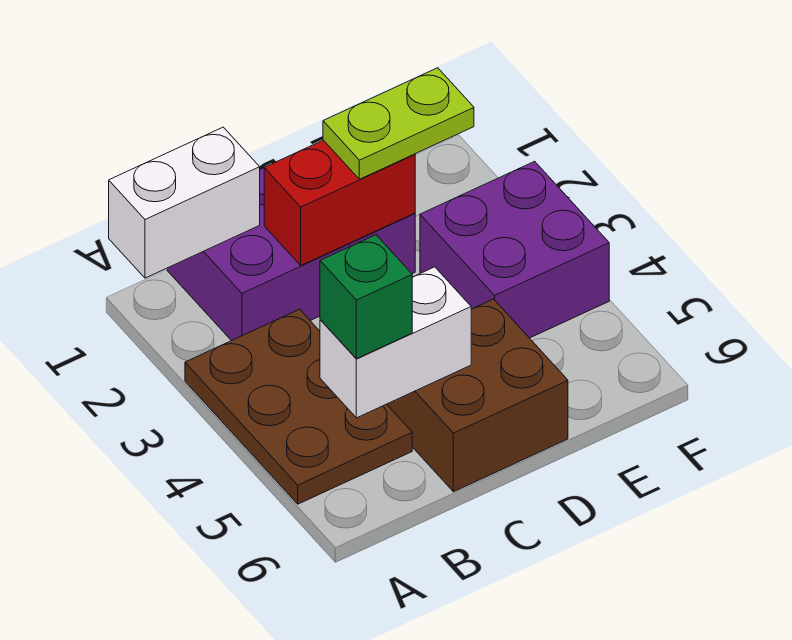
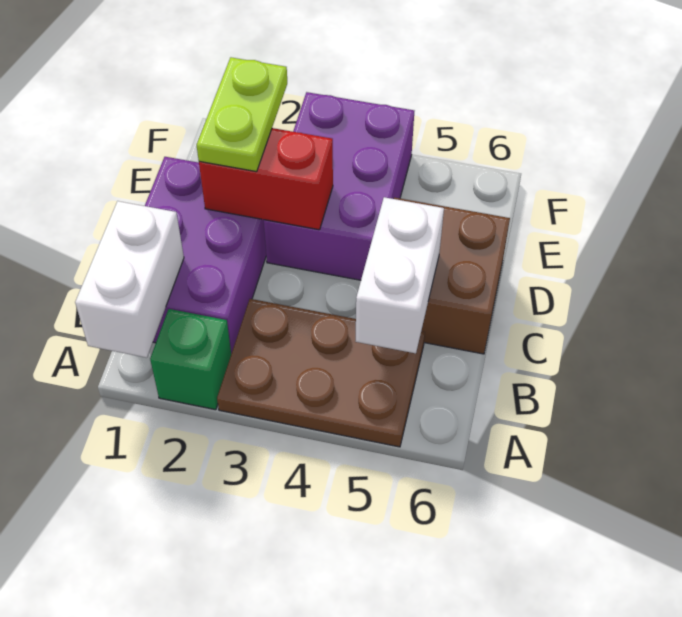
green 1x1 brick [320,235,412,359] -> green 1x1 brick moved to [150,309,231,410]
red 1x2 brick [264,140,415,265] -> red 1x2 brick turned to [199,128,333,230]
purple 2x2 brick [420,161,609,338] -> purple 2x3 brick [264,92,414,280]

